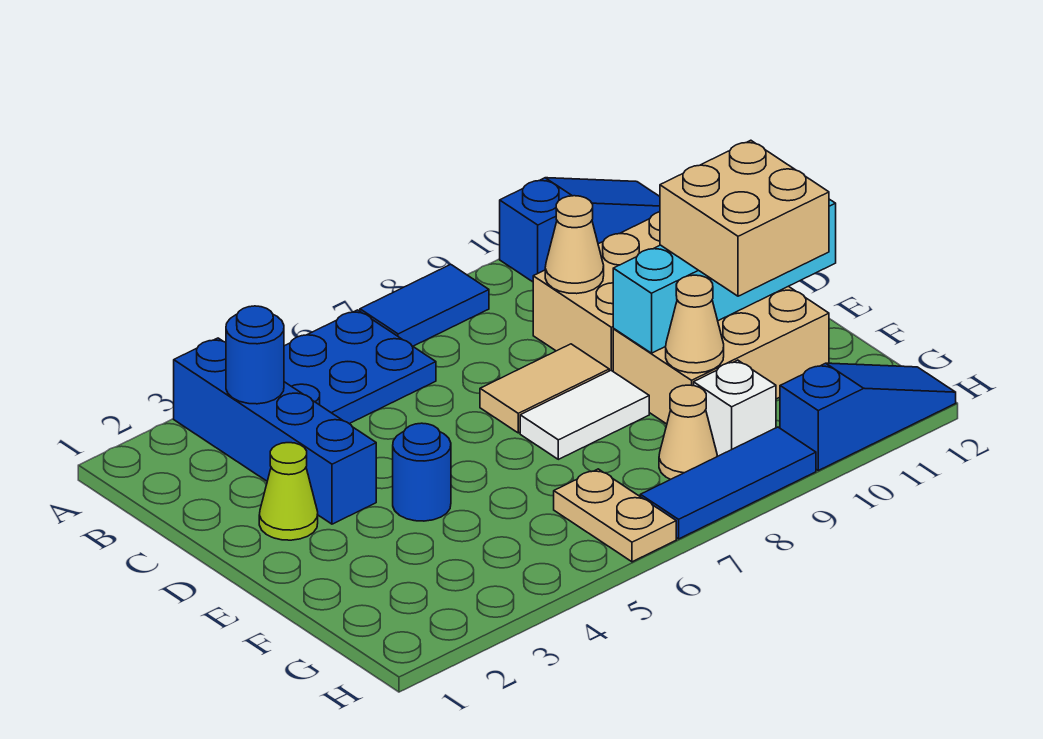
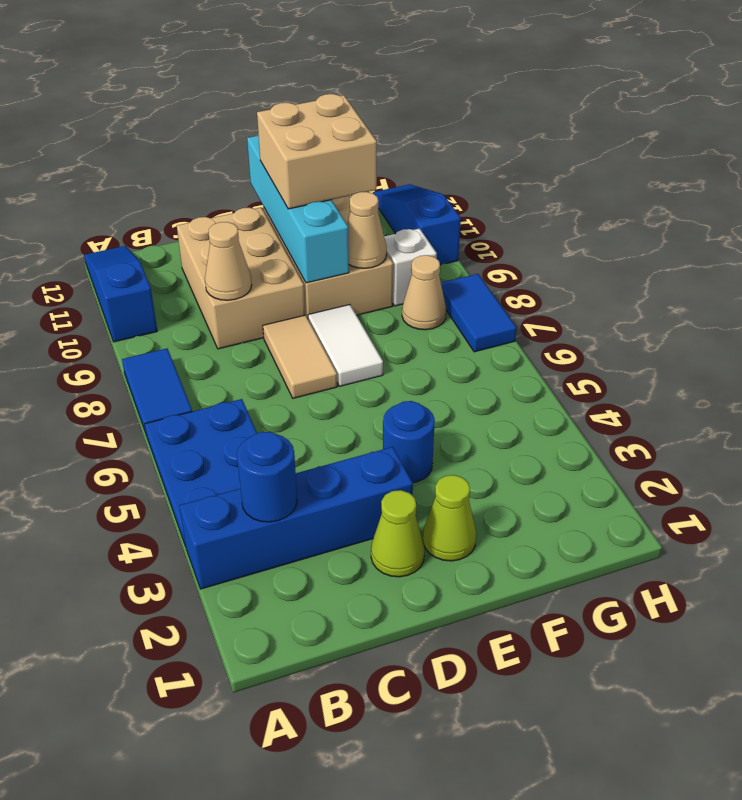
none -> lime 1x1 cone [423,475,476,561]
tan 1x2 plate [554,469,676,562] -> none
blue 1x3 tile [640,427,816,539] -> blue 1x2 tile [441,274,517,352]

